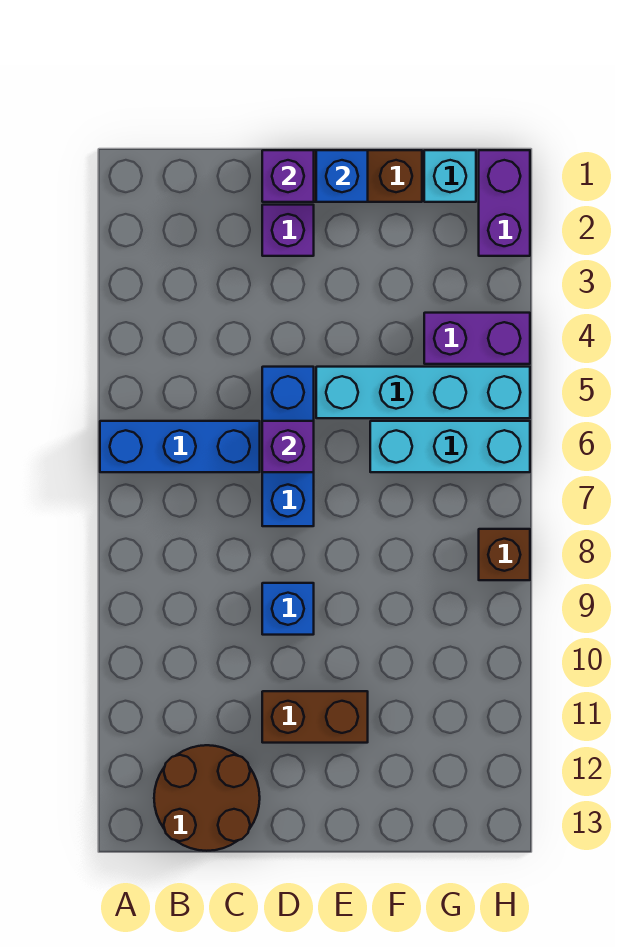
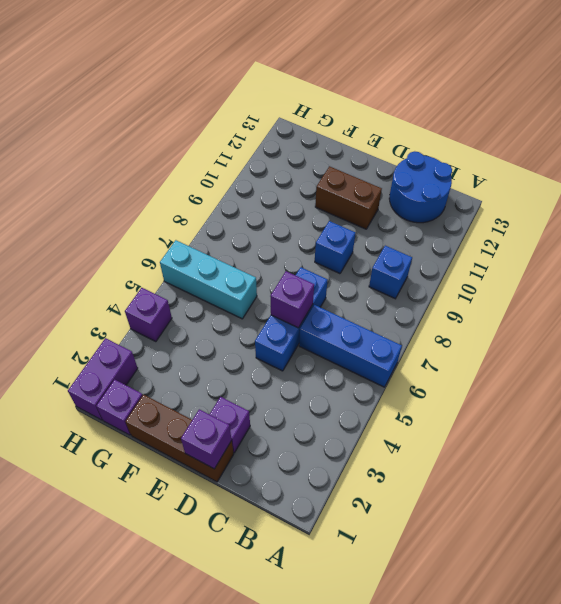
brown 2x2 round brick [154,745,260,851] -> blue 2x2 round brick [389,151,452,223]
blue 1x1 brick [316,150,368,202] -> blue 1x1 brick moved to [369,246,412,299]
cyan 1x4 brick [316,367,530,418] -> none
cyan 1x1 brick [424,150,476,202] -> purple 1x1 brick [97,380,143,435]
purple 1x2 brick [424,313,530,364] -> purple 1x1 brick [125,288,172,342]
brown 1x1 brick [479,529,530,580] -> none

